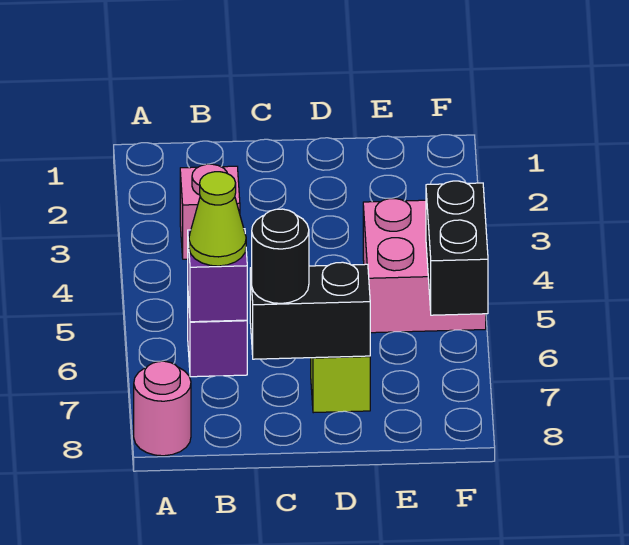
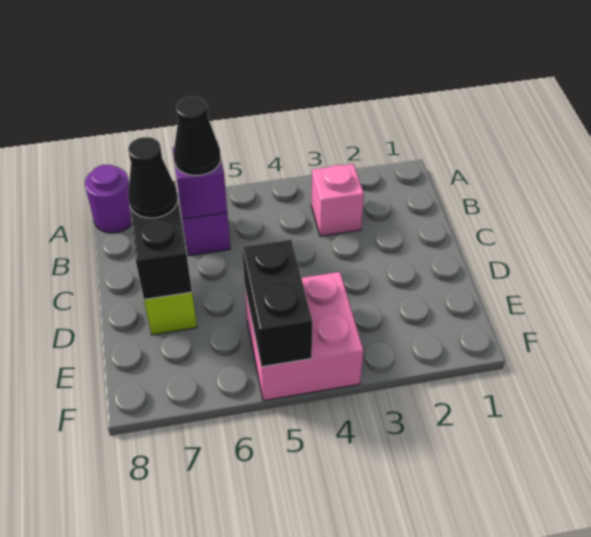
pink 1x1 round brick [134,361,191,456] -> purple 1x1 round brick [85,165,132,233]
lime 1x1 cone [189,172,246,266] -> black 1x1 cone [173,97,221,176]
black 1x1 round brick [252,209,309,303] -> black 1x1 cone [128,137,178,218]
black 1x2 brick [426,181,488,315] -> black 1x2 brick turned to [242,240,312,367]

